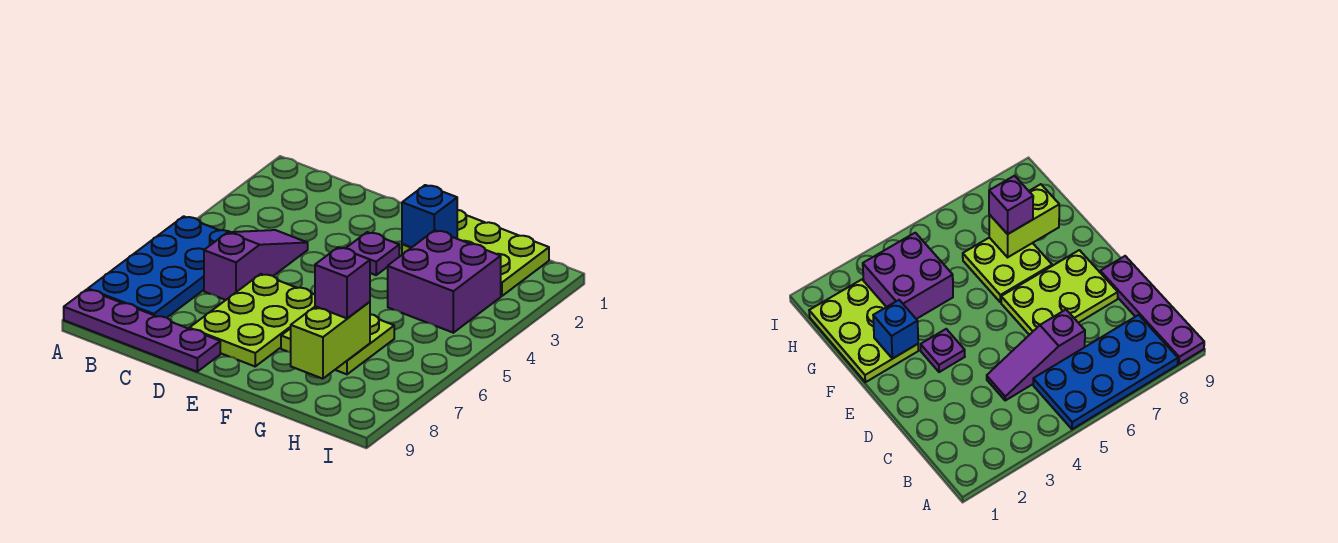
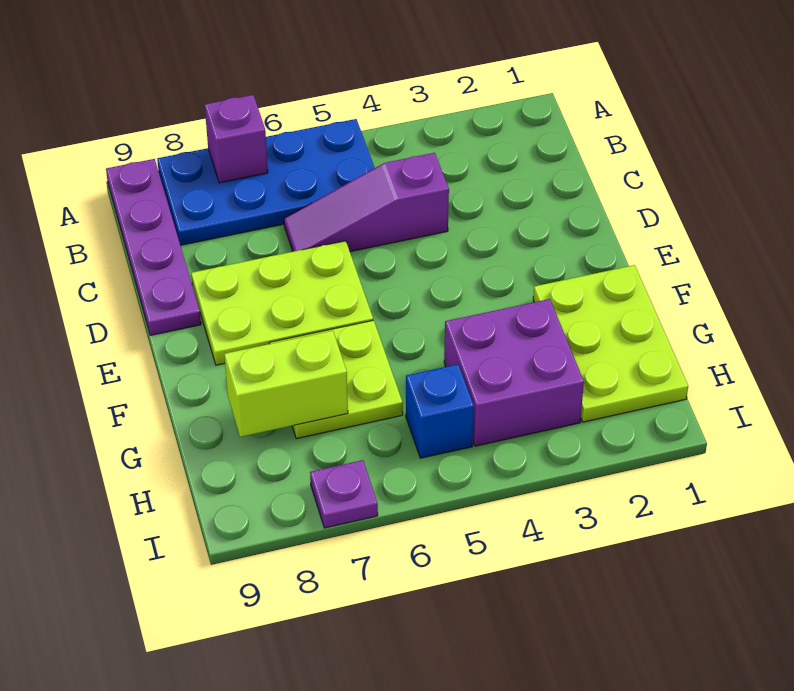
purple 1x3 slope [204,230,308,300] -> purple 1x3 slope turned to [284,153,449,252]
purple 1x1 plate [346,232,399,275] -> purple 1x1 plate moved to [310,460,378,528]
blue 1x1 brick [402,185,457,247] -> blue 1x1 brick moved to [406,364,474,458]
purple 1x1 brick [315,247,370,318] -> purple 1x1 brick moved to [205,95,268,183]

